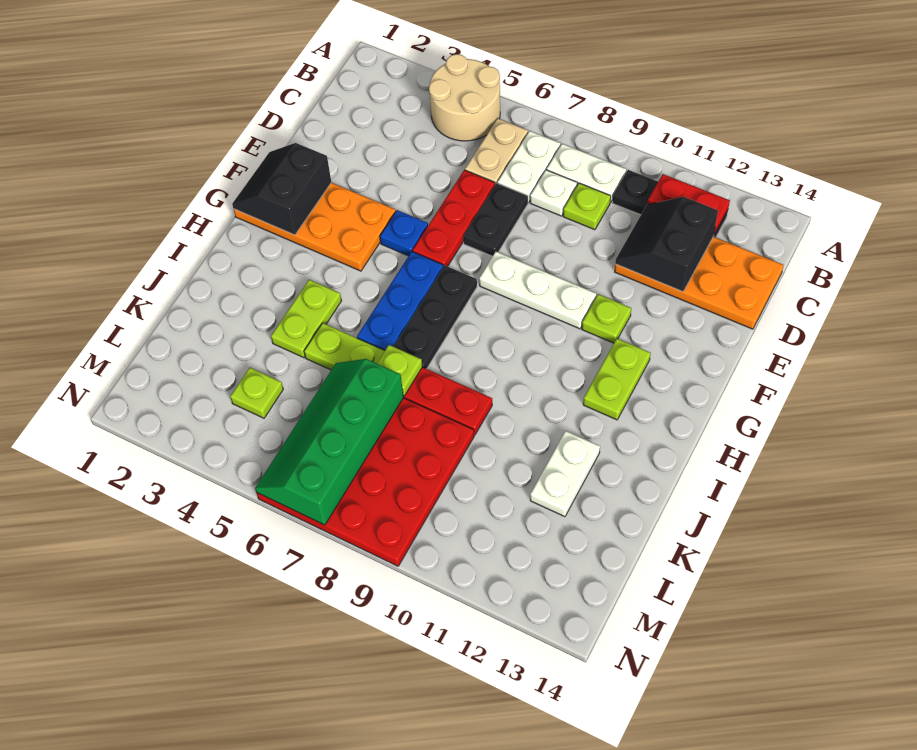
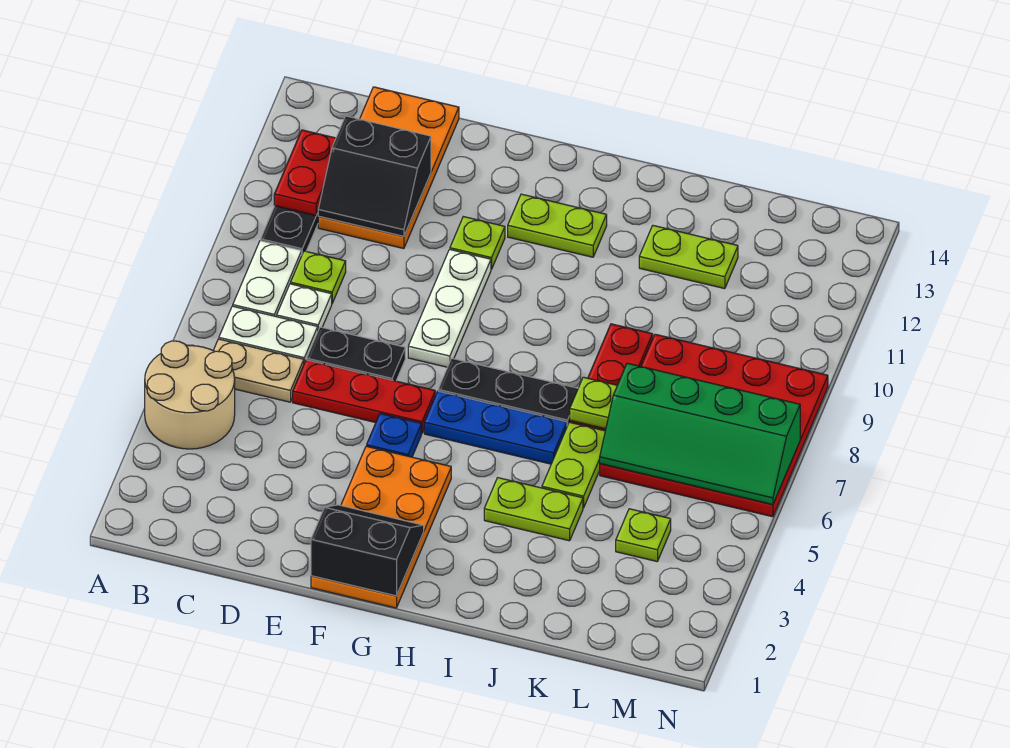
black 2x2 slope [232,143,331,235] -> black 2x2 slope turned to [311,505,424,596]
white 1x2 plate [530,431,600,517] -> lime 1x2 plate [639,226,738,289]

